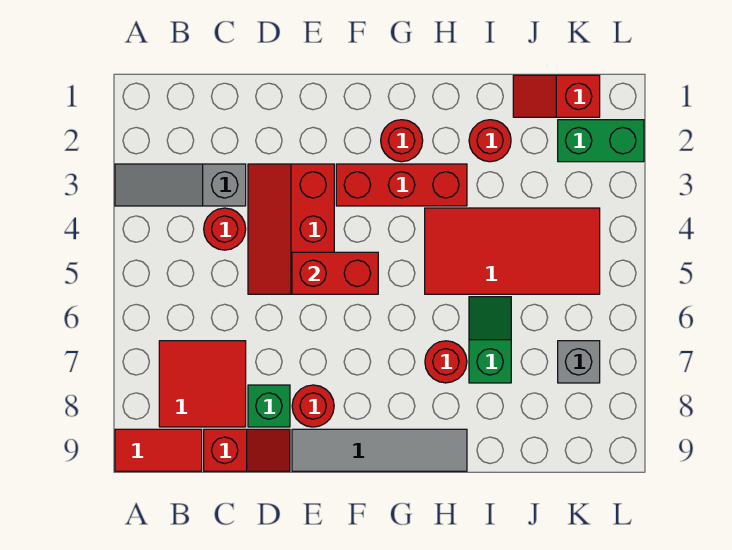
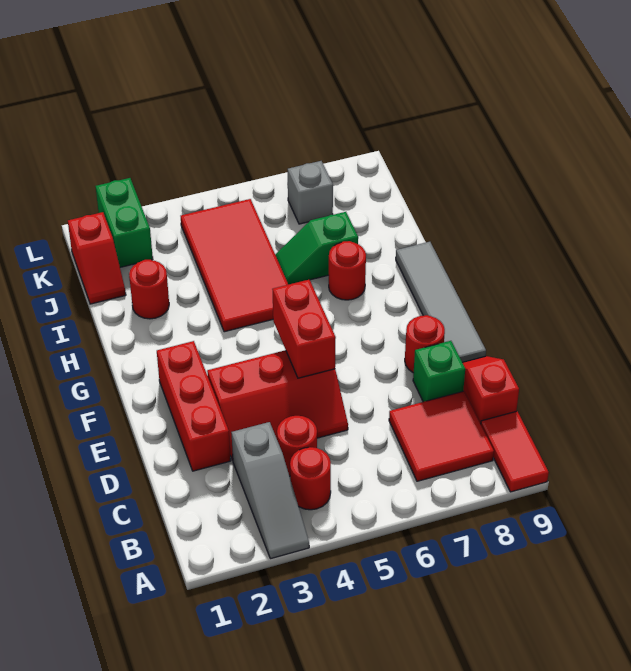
red 1x3 brick [336,164,467,206] -> red 1x3 brick moved to [157,341,230,471]
red 1x1 round brick [381,120,423,162] -> red 1x1 round brick moved to [290,447,331,510]

